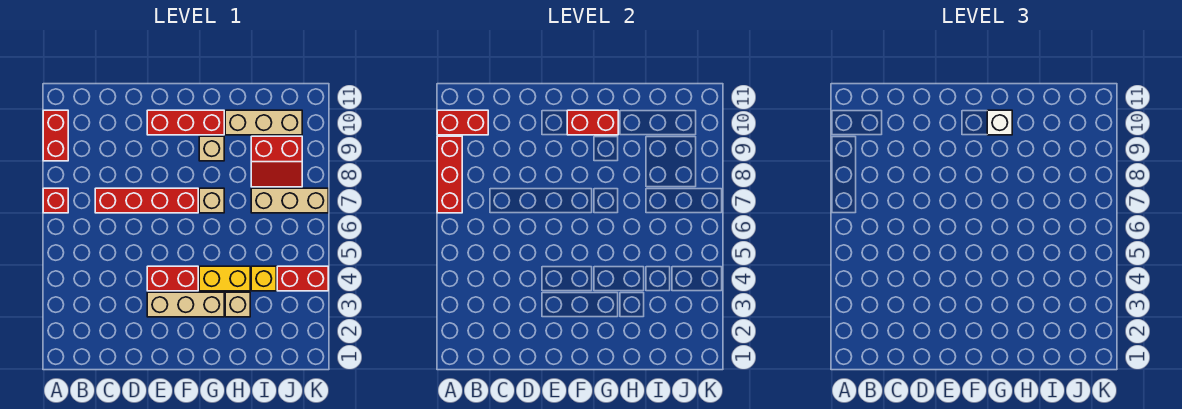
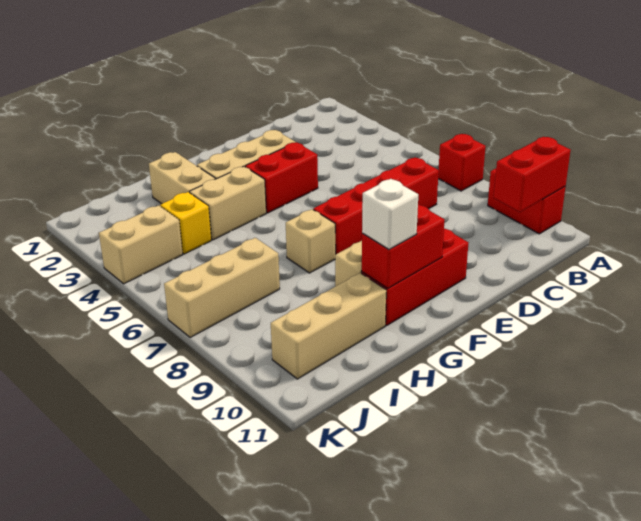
red 1x3 brick [437,136,462,213] -> none
yellow 1x2 brick [199,266,250,291] -> tan 1x2 brick [190,166,266,240]
tan 1x1 brick [225,292,250,317] -> tan 1x2 brick [149,152,215,204]
red 2x2 slope [251,136,302,187] -> none
red 1x2 brick [277,266,328,291] -> tan 1x2 brick [99,205,183,284]

